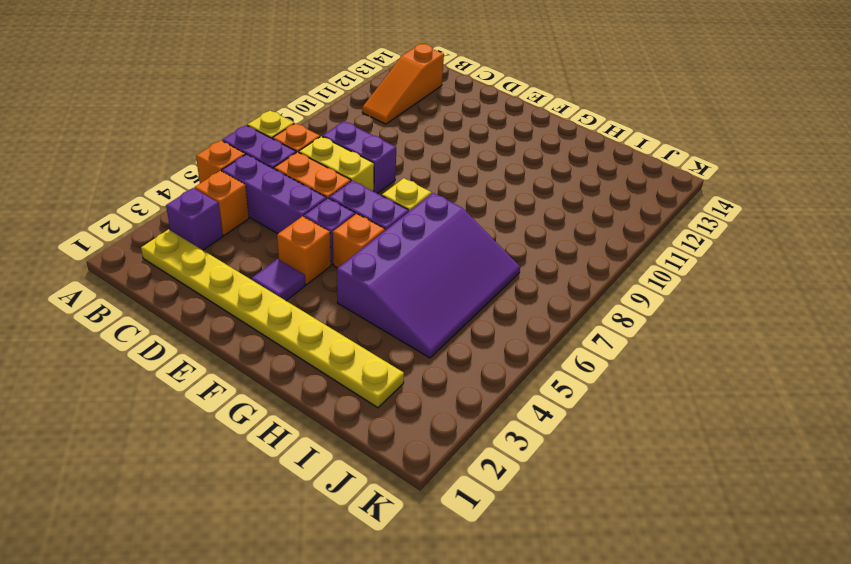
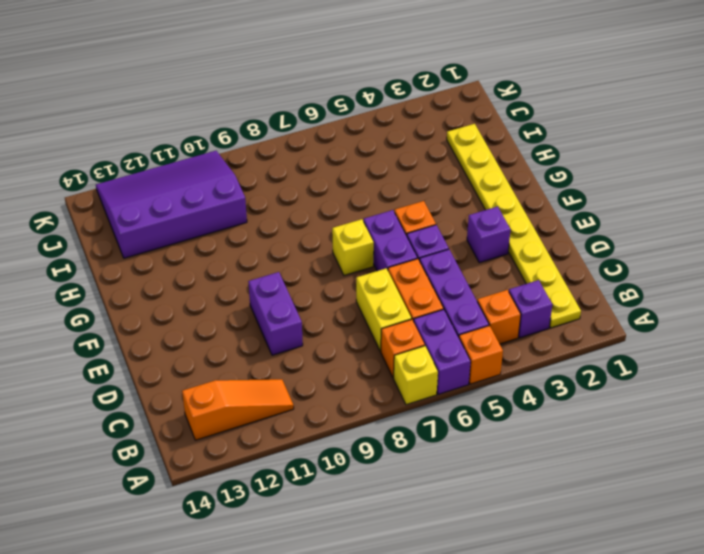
purple 1x2 brick [322,121,396,194] -> purple 1x2 brick moved to [248,272,303,355]
purple 1x1 tile [252,259,305,301] -> purple 1x1 brick [467,207,511,263]
orange 1x1 brick [277,216,331,285] -> none
purple 3x4 slope [337,193,520,358] -> purple 3x4 slope moved to [96,151,247,258]

